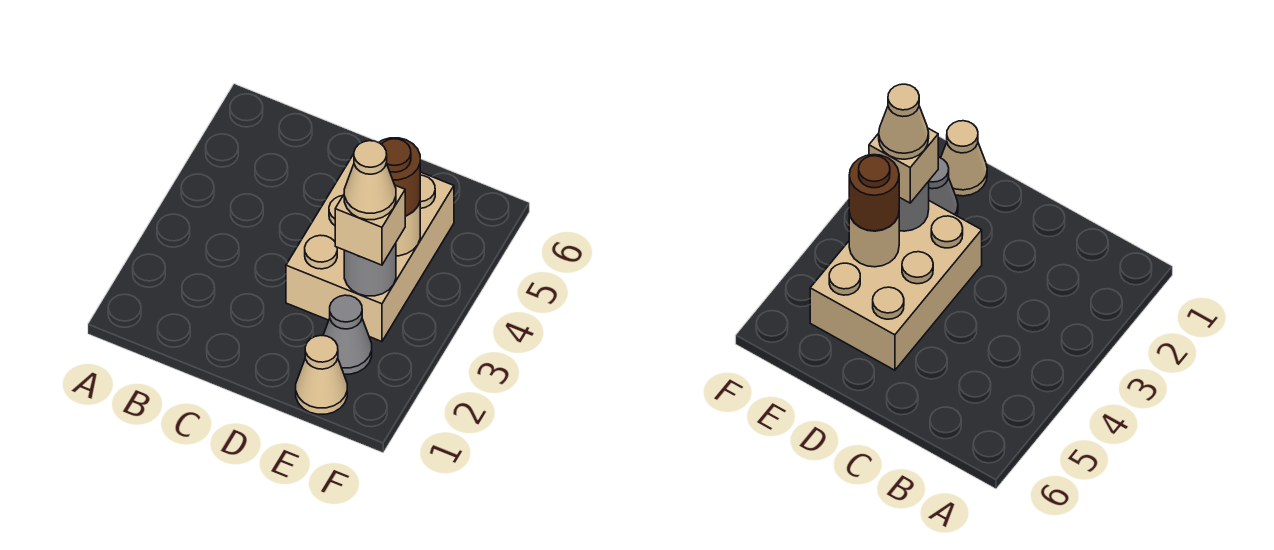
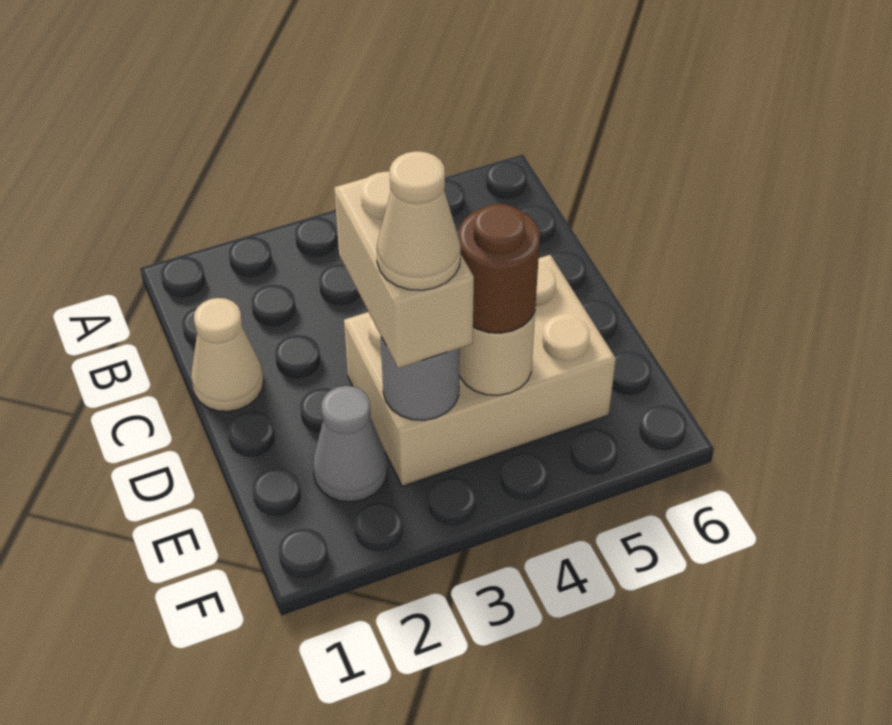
tan 1x1 cone [296,335,347,414] -> tan 1x1 cone moved to [191,298,264,411]
tan 1x1 brick [335,185,405,265] -> tan 1x2 brick [334,171,474,368]

